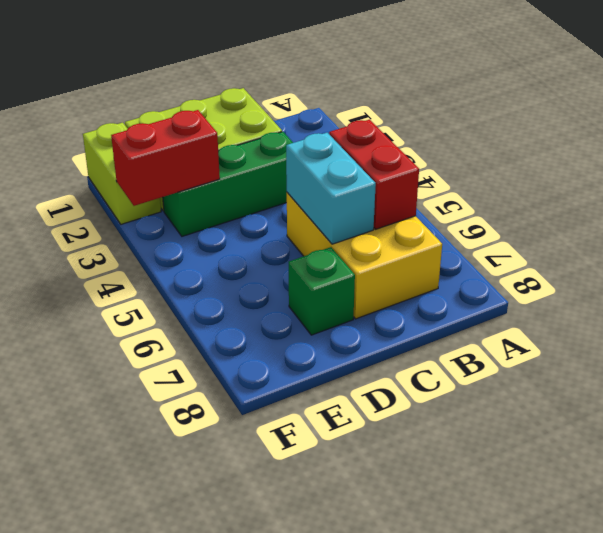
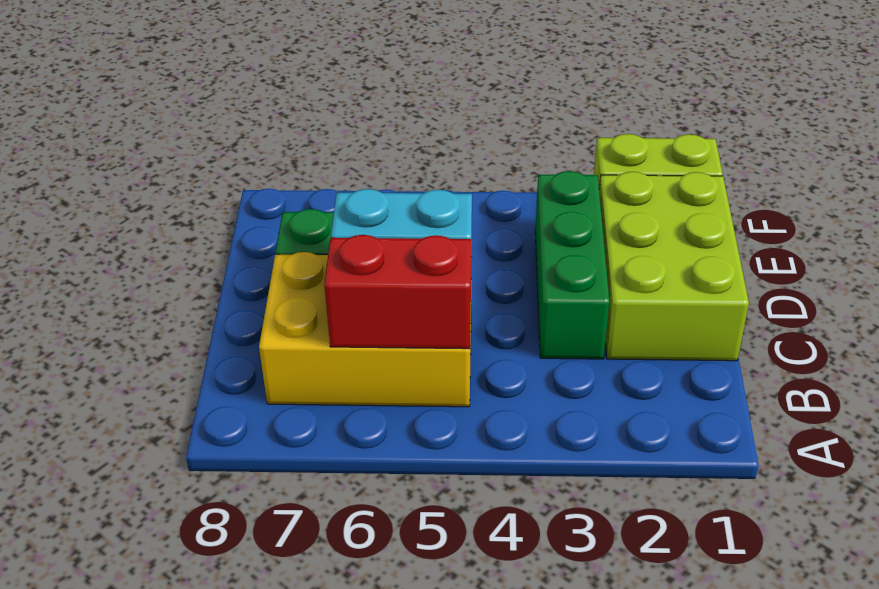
red 1x2 brick [111,110,220,206] -> none

